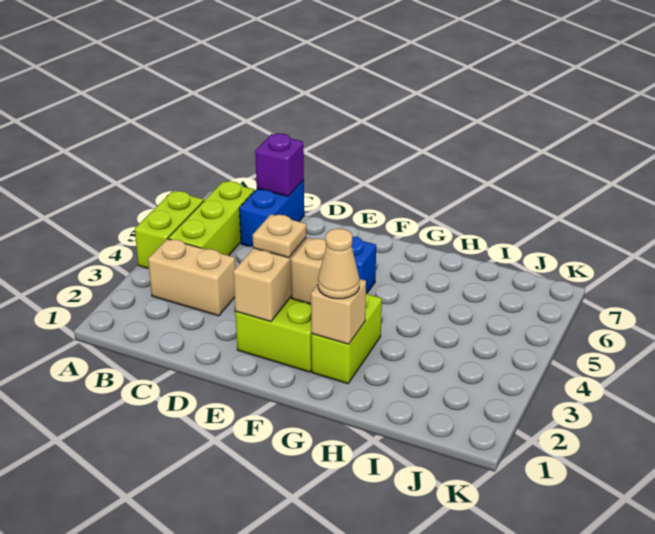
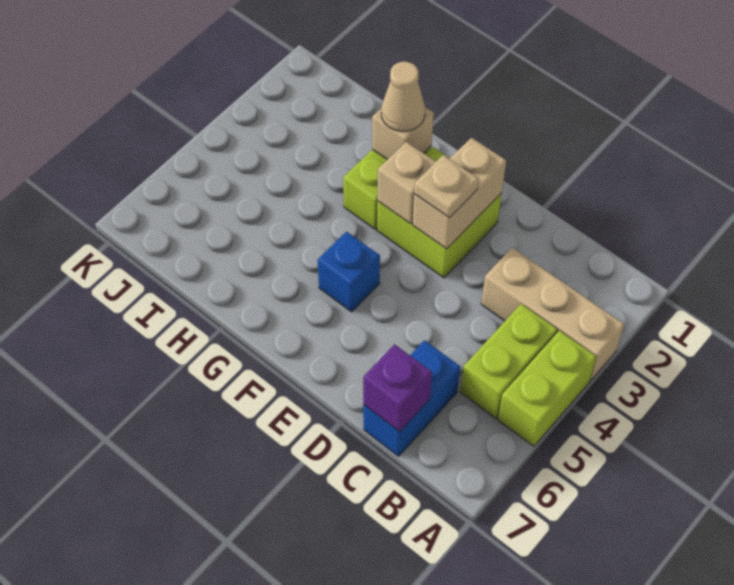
tan 1x2 brick [148,239,235,316] -> tan 1x3 brick [481,248,624,381]
lime 1x3 brick [168,181,254,256] -> lime 1x2 brick [460,304,557,418]

